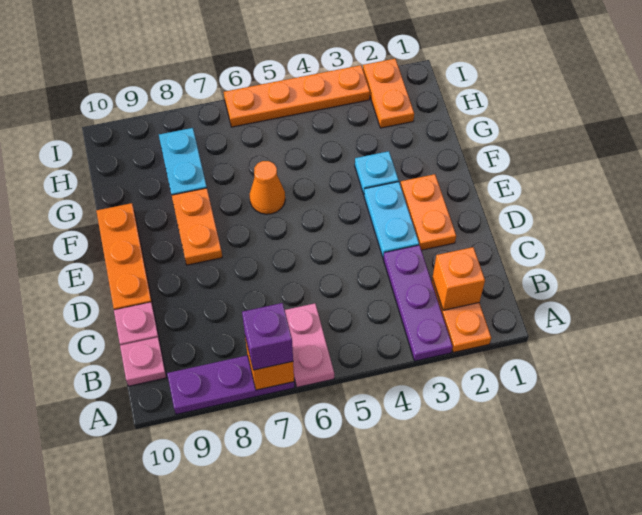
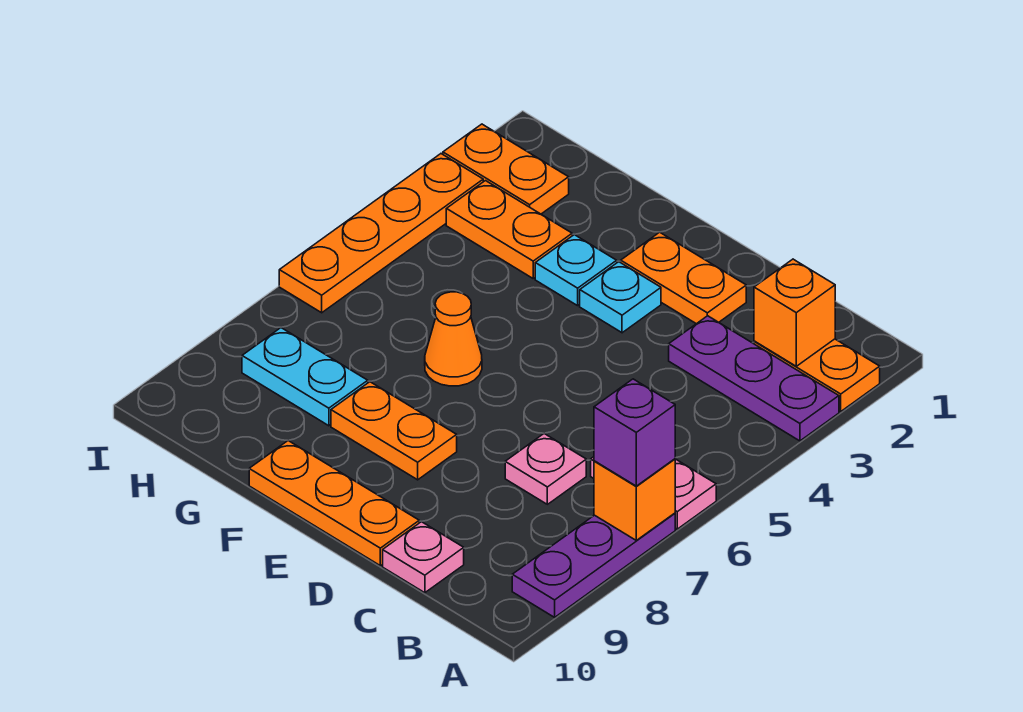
pink 1x1 plate [120,337,167,386] -> pink 1x1 plate moved to [505,433,586,504]
cyan 1x2 plate [364,182,419,258] -> cyan 1x1 plate [580,262,661,333]
none -> orange 1x2 plate [446,181,572,278]

